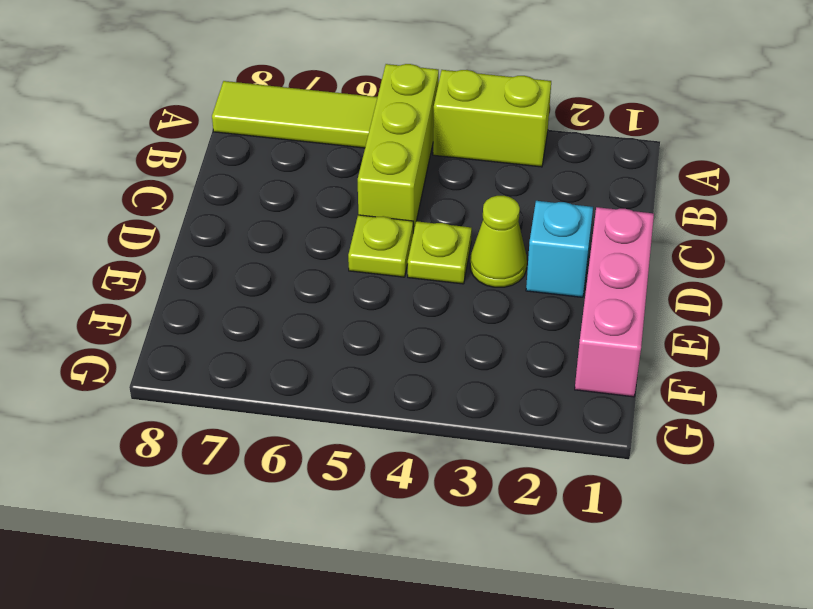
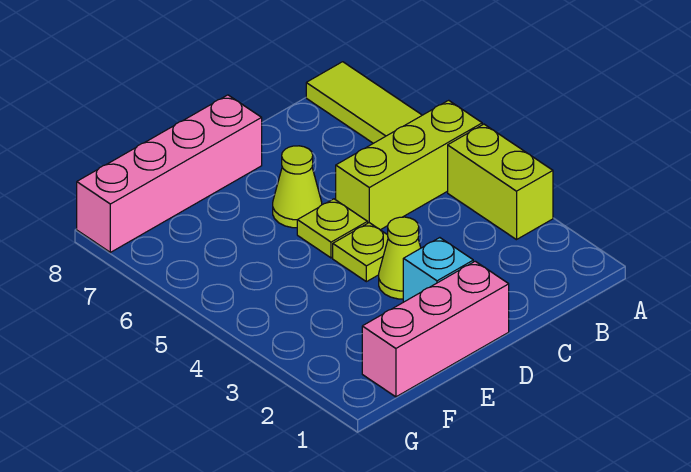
none -> lime 1x1 cone [273,146,322,228]
none -> pink 1x4 brick [77,95,262,252]

